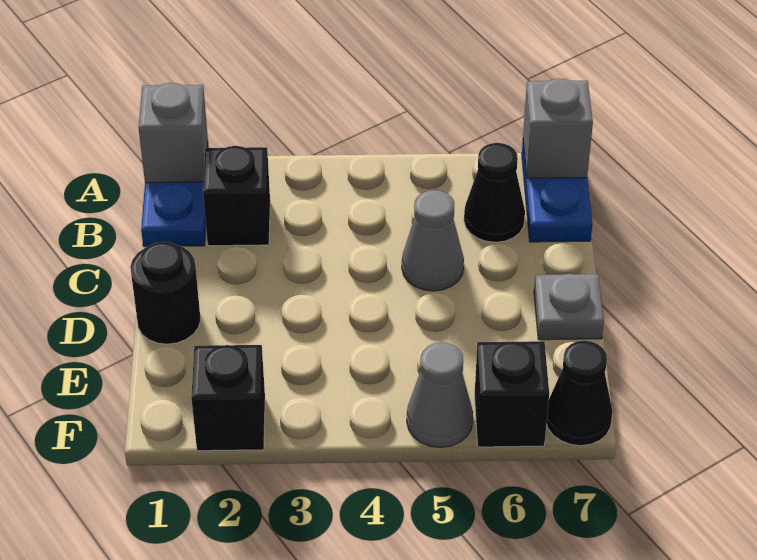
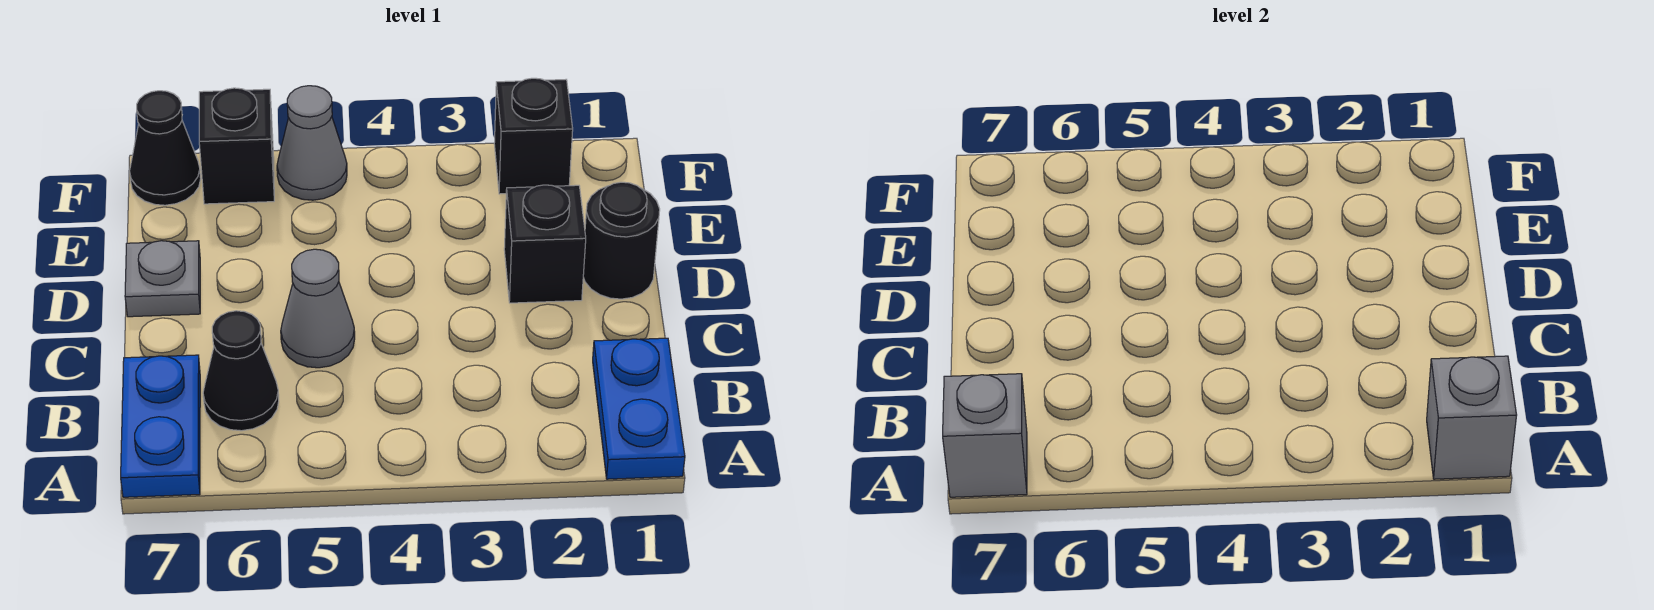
black 1x1 brick [203,146,270,246] -> black 1x1 brick moved to [504,185,586,303]

